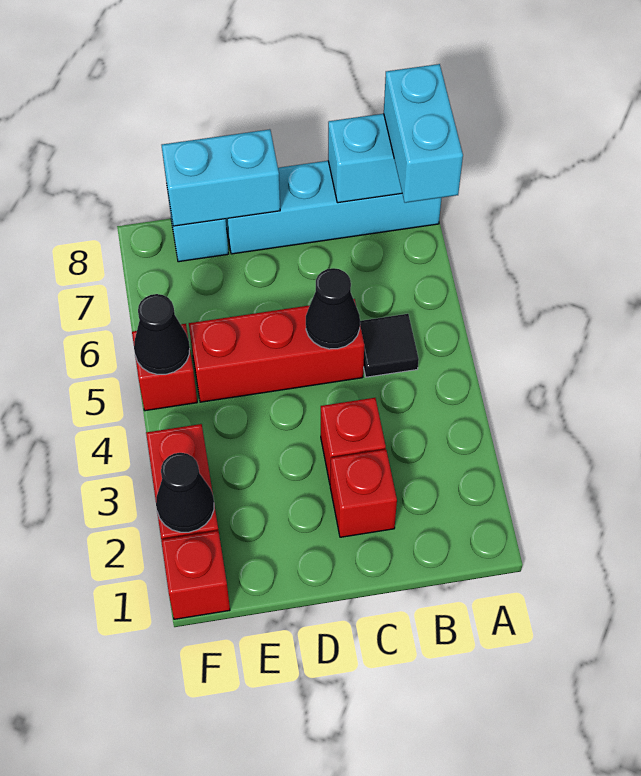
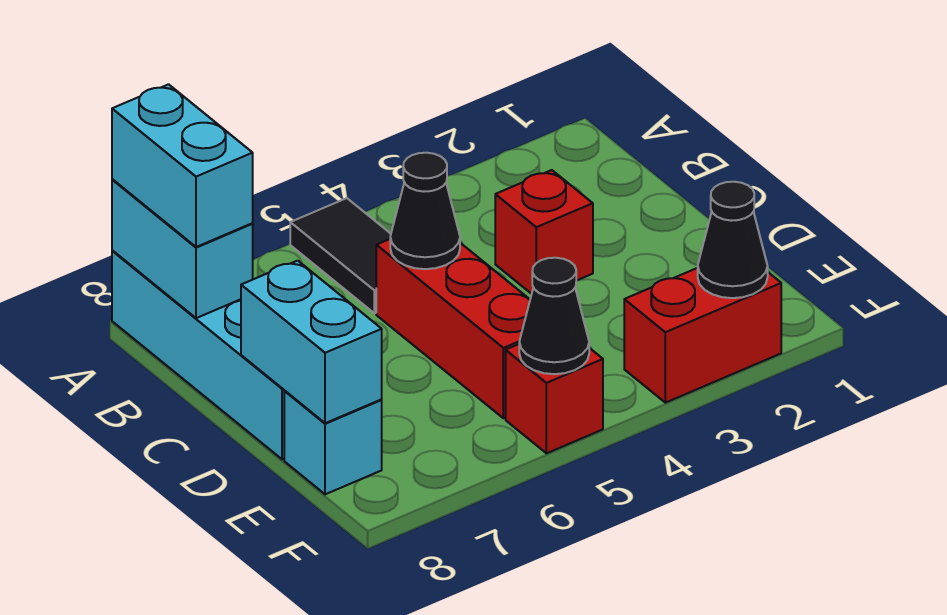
cyan 1x2 brick [384,64,463,203] -> cyan 1x2 brick turned to [112,84,253,247]
black 1x1 tile [360,314,419,377] -> black 1x2 tile [290,198,391,313]
red 1x1 brick [330,449,397,537] -> none
red 1x1 brick [161,531,230,619] -> none

